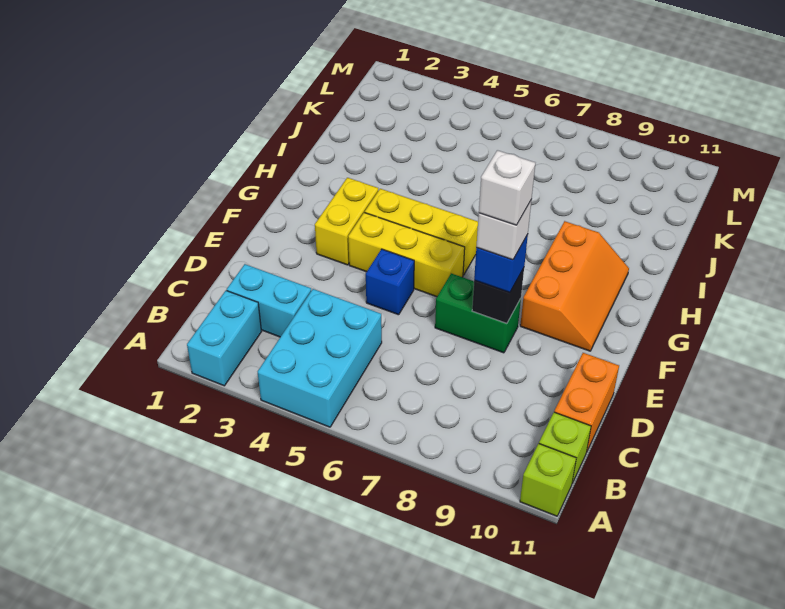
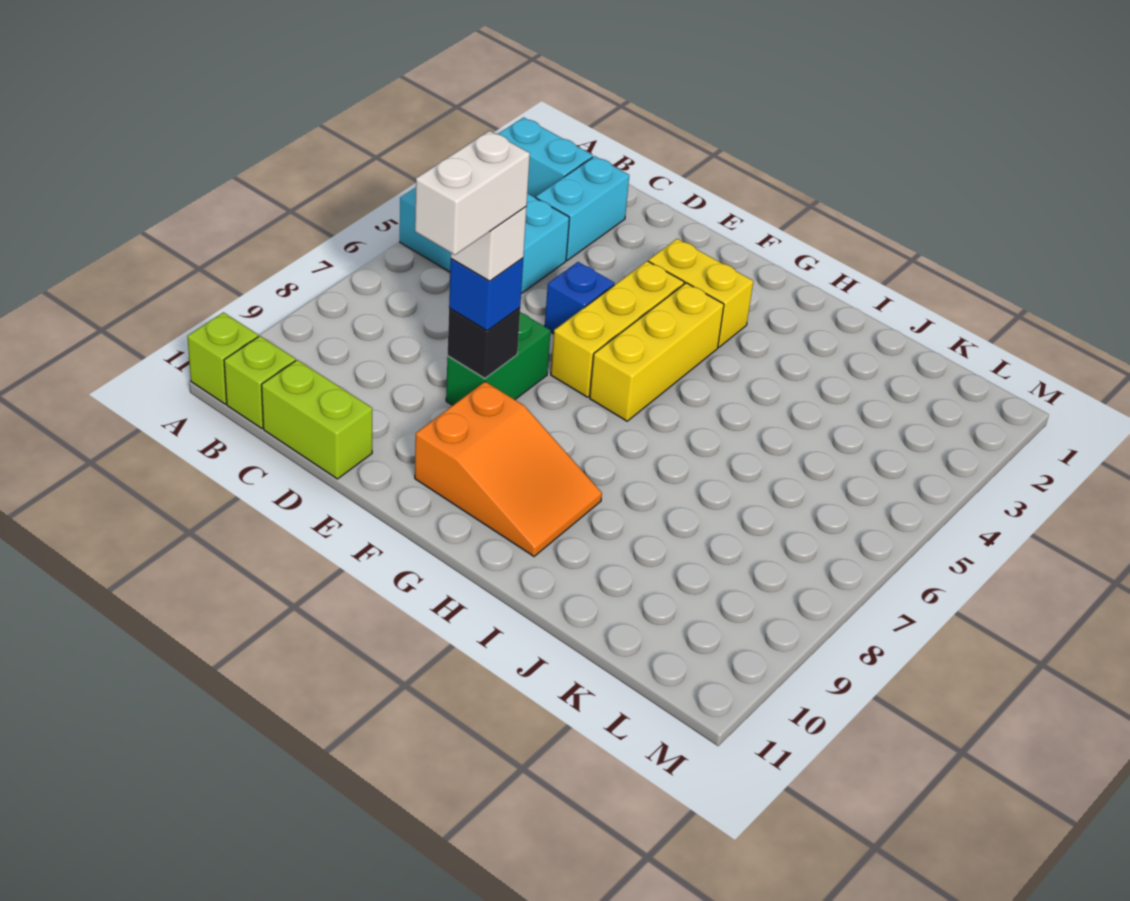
orange 1x2 brick [554,353,619,451] -> lime 1x2 brick [262,360,372,479]
white 1x1 brick [479,150,535,225] -> white 1x2 brick [415,131,530,255]
orange 2x3 slope [520,221,629,351] -> orange 2x3 slope turned to [415,382,602,556]

